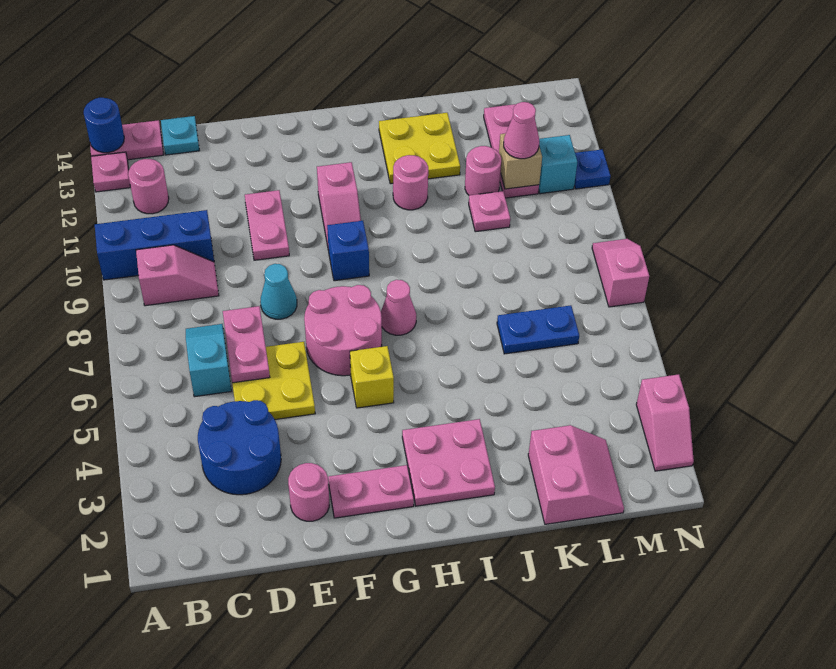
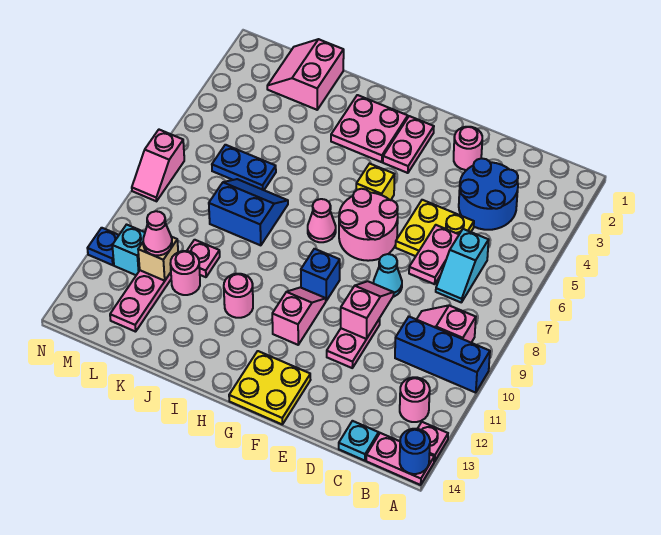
pink 1x2 plate [328,465,414,518] -> pink 1x2 plate turned to [383,116,434,173]
yellow 2x2 plate [379,113,460,184] -> yellow 2x2 plate moved to [229,351,310,424]
none -> blue 2x2 slope [209,179,288,245]
pink 1x2 slope [636,374,694,471] -> pink 1x2 slope moved to [341,281,394,339]

